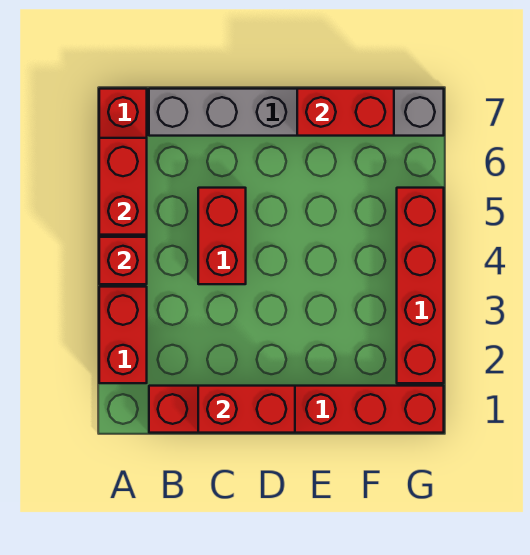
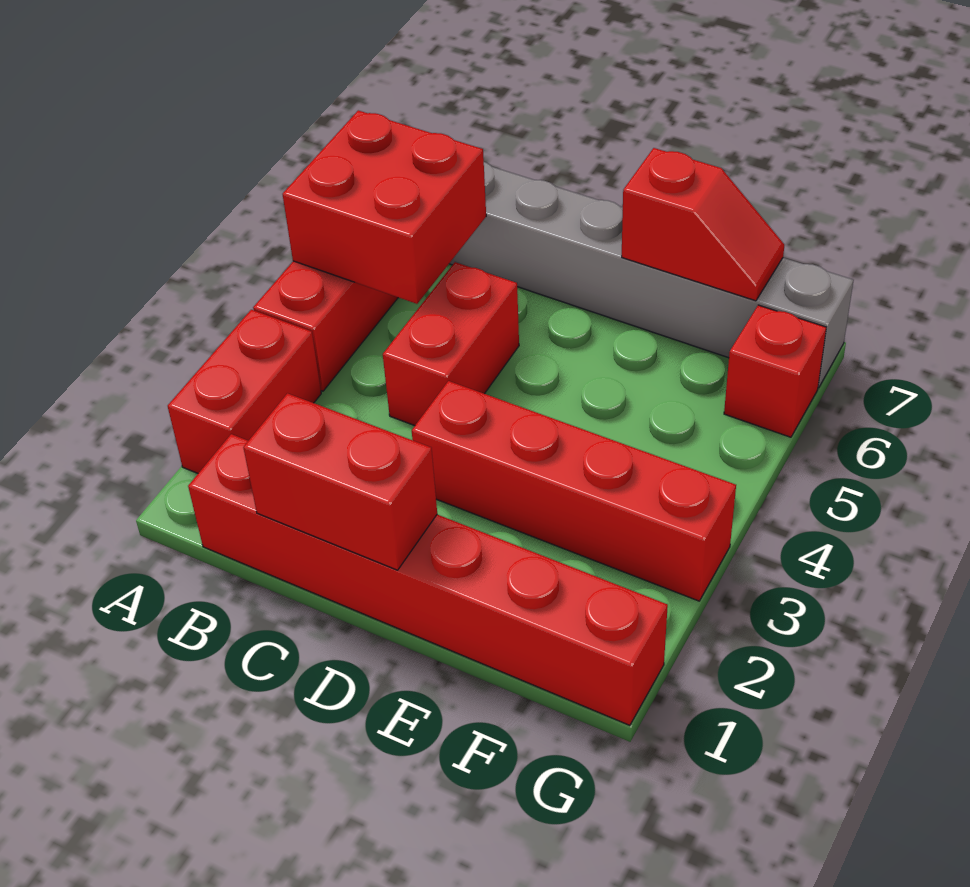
red 1x1 brick [99,237,147,284] -> red 1x1 brick moved to [724,305,826,437]
red 1x2 brick [99,138,147,235] -> red 2x2 brick [283,110,486,304]
red 1x2 brick [297,89,394,136] -> red 1x2 slope [622,148,784,301]
red 1x4 brick [397,188,444,383] -> red 1x4 brick turned to [412,381,736,601]

